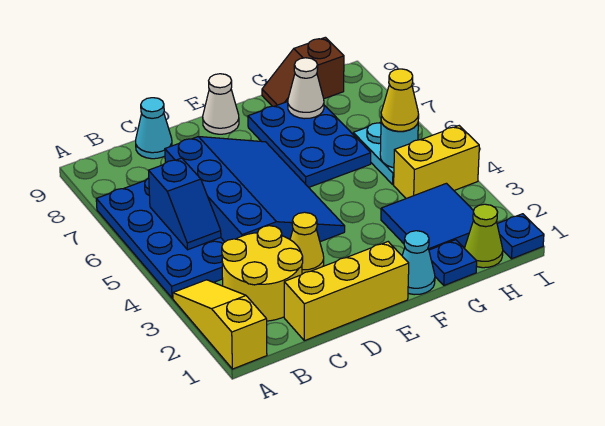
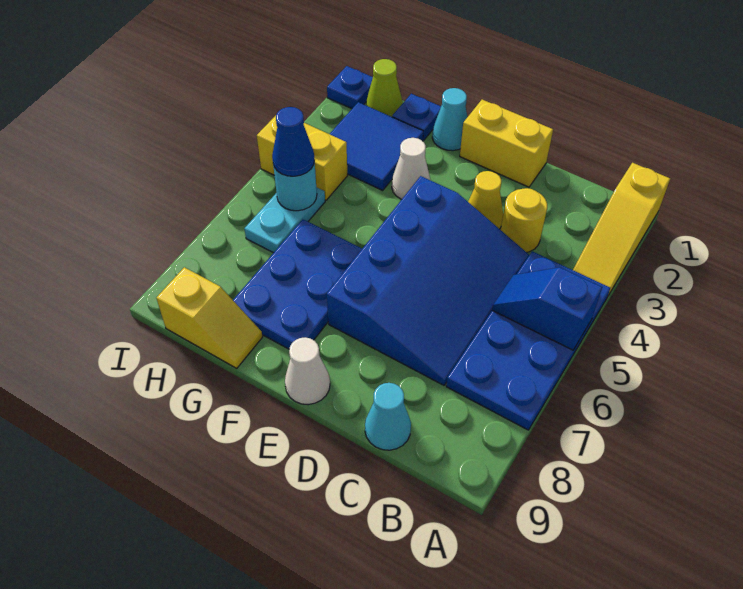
yellow 2x2 round brick [222,226,303,321] -> yellow 1x1 round brick [501,188,547,252]
blue 1x2 slope [149,158,221,250] -> blue 1x2 slope turned to [492,267,602,350]
yellow 1x3 brick [284,242,409,341] -> yellow 1x2 brick [460,100,553,187]
blue 3x4 slope [165,137,345,242] -> blue 3x4 slope turned to [327,176,529,385]
white 1x1 cone [288,58,324,119] -> white 1x1 cone moved to [392,138,430,199]
brown 1x2 slope [262,37,344,106] -> yellow 1x2 slope [156,267,263,368]
yellow 1x1 cone [381,69,419,131] -> blue 1x1 cone [272,107,314,176]

